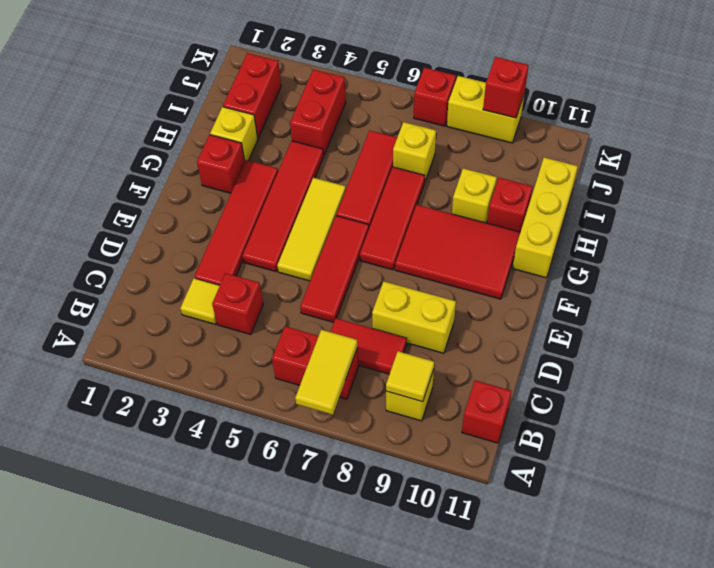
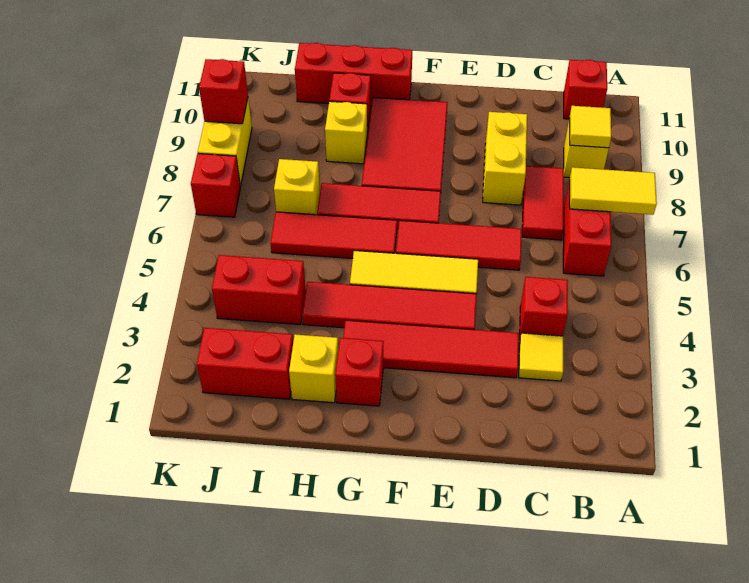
yellow 1x3 brick [512,158,578,278] -> red 1x3 brick [295,43,412,106]

